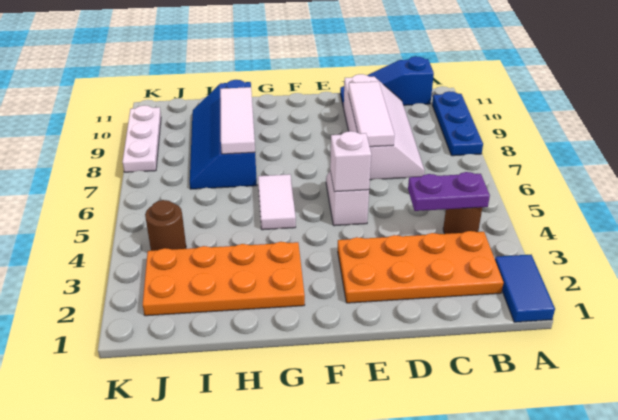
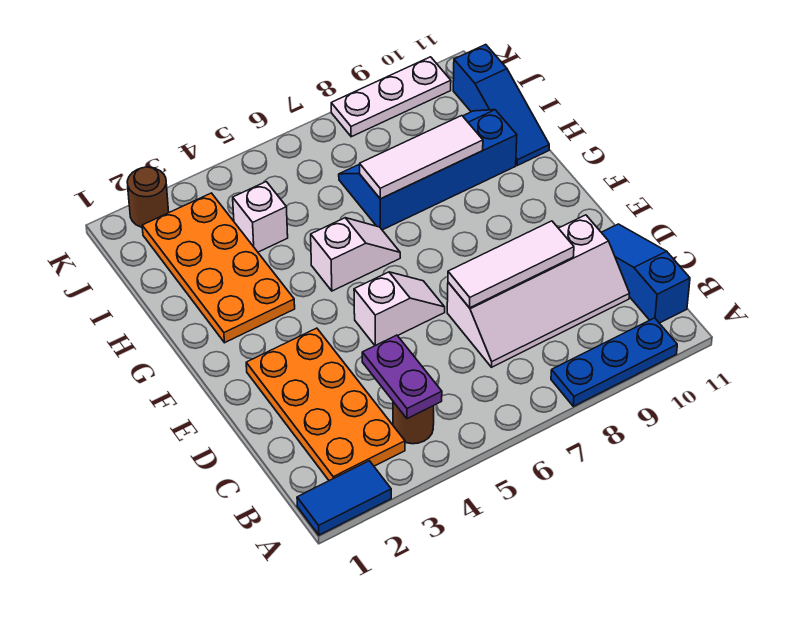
white 1x1 brick [330,131,371,192] -> white 1x1 brick moved to [233,182,288,252]
white 1x2 tile [258,174,296,230] -> white 1x2 slope [311,218,400,291]
none -> blue 1x3 slope [453,45,549,165]
brown 1x1 round brick [145,200,186,251] -> brown 1x1 round brick moved to [127,167,169,227]

